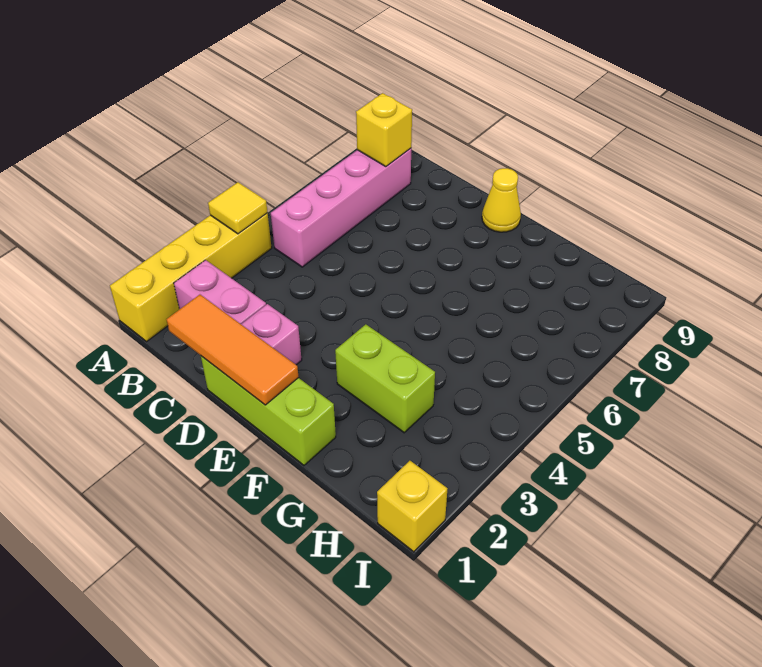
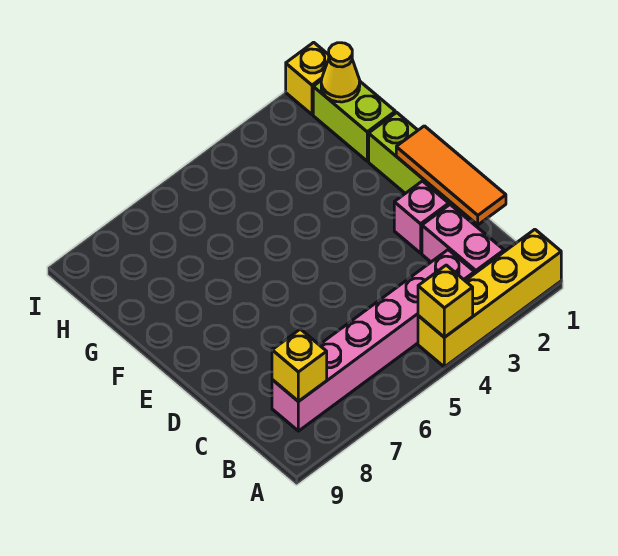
yellow 1x1 tile [208,182,268,234] -> yellow 1x1 brick [418,265,473,337]
pink 1x4 brick [271,148,411,267] -> pink 1x6 brick [272,250,474,431]
yellow 1x1 cone [482,168,521,232] -> yellow 1x1 cone moved to [321,43,360,102]
lime 1x2 brick [335,324,435,433] -> lime 1x2 brick moved to [313,81,395,161]

